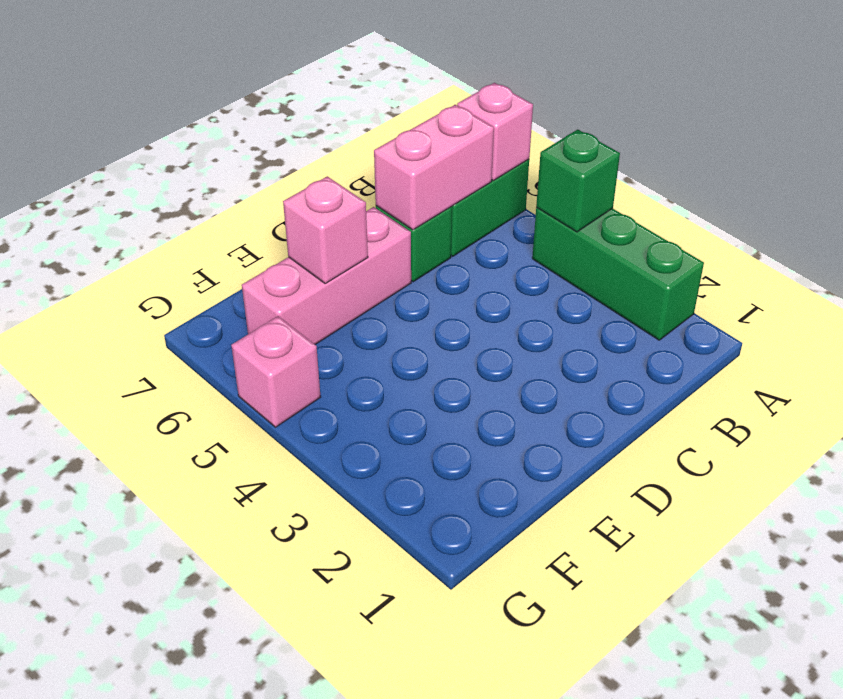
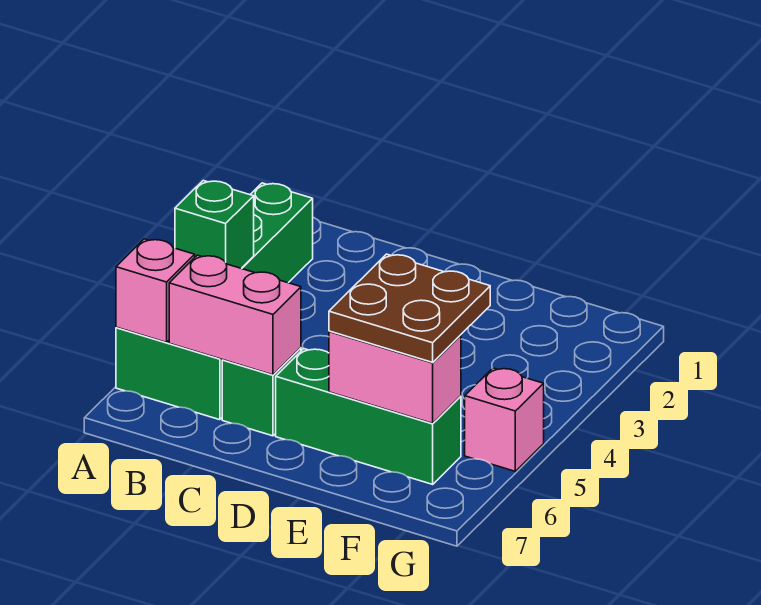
pink 1x3 brick [242,207,411,344] -> green 1x3 brick [276,349,461,484]
none -> brown 2x2 plate [329,254,490,362]
pink 1x1 brick [283,176,368,283] -> pink 1x2 brick [329,331,461,423]

